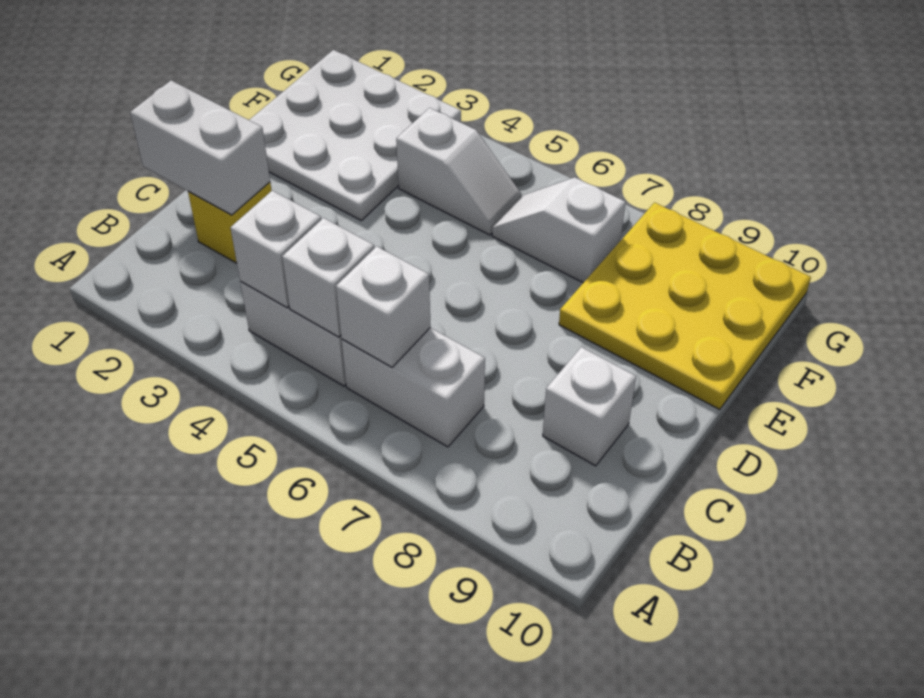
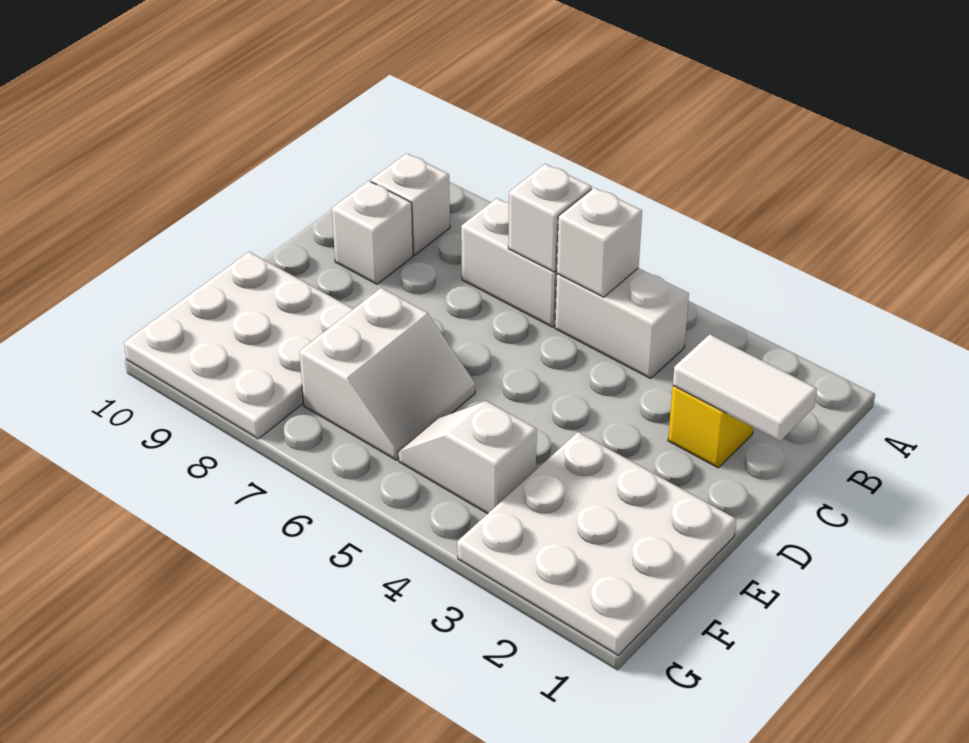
white 1x1 brick [231,191,321,308] -> white 1x1 brick moved to [371,153,450,255]
white 1x2 brick [130,80,270,215] -> white 1x2 tile [673,334,817,441]
yellow 3x3 plate [559,203,811,410] -> white 3x3 plate [124,252,353,439]
white 1x2 slope [492,178,626,283] -> white 2x2 slope [299,288,475,460]

